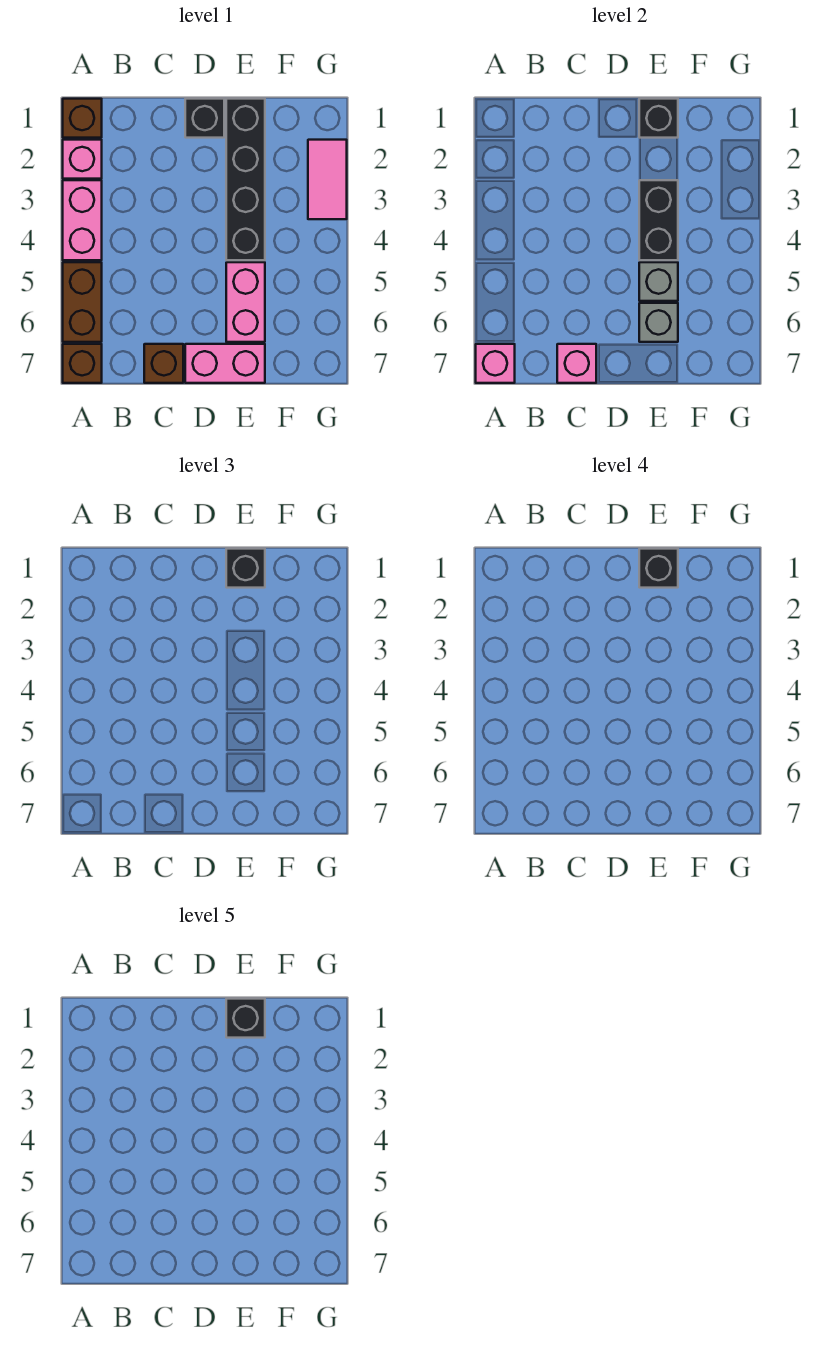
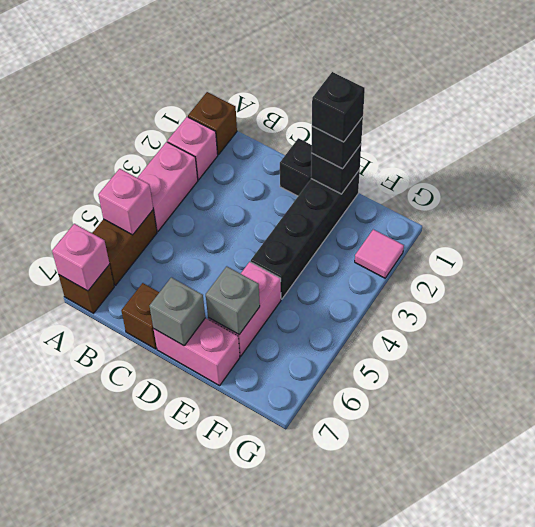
pink 1x1 brick [557,344,596,383] -> pink 1x1 brick moved to [98,169,153,235]
black 1x1 brick [226,999,265,1038] -> none
black 1x2 brick [639,180,678,260] -> none
grey 1x1 brick [639,262,678,301] -> grey 1x1 brick moved to [150,277,205,346]
pink 1x2 tile [308,140,347,219] -> pink 1x1 tile [355,229,404,278]

